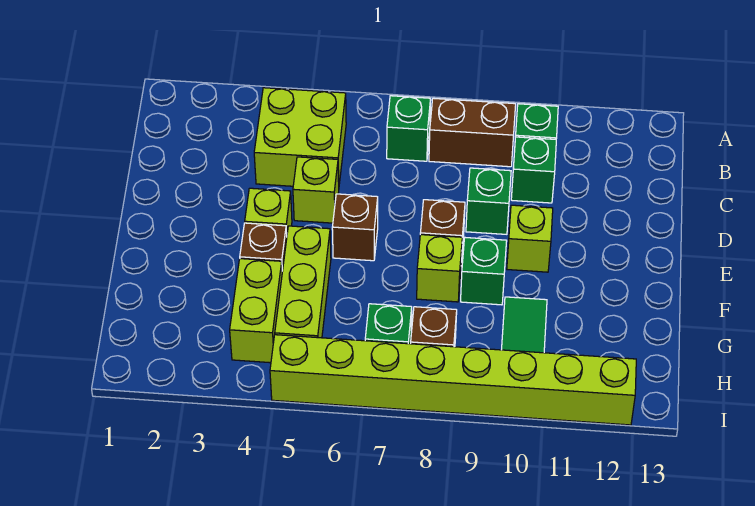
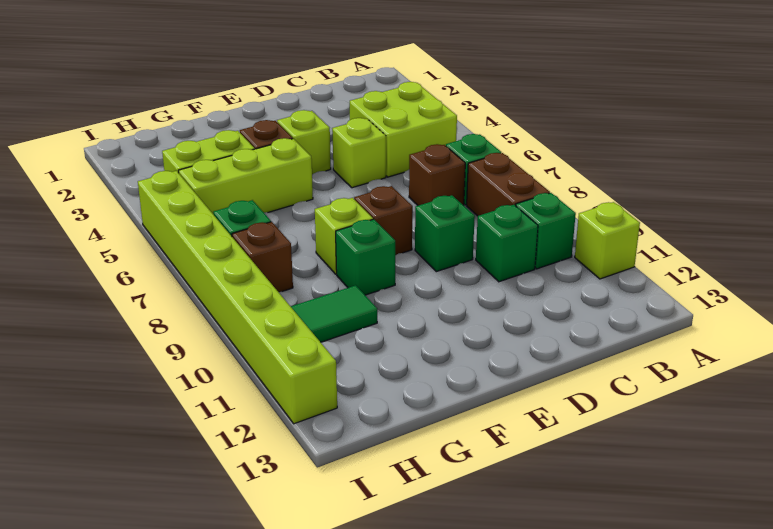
brown 1x1 brick [332,194,378,261] -> brown 1x1 brick moved to [409,144,465,206]
lime 1x1 brick [507,205,553,272] -> lime 1x1 brick moved to [575,202,640,279]

